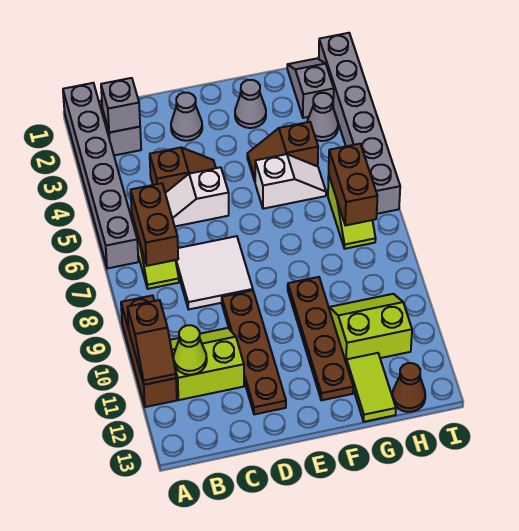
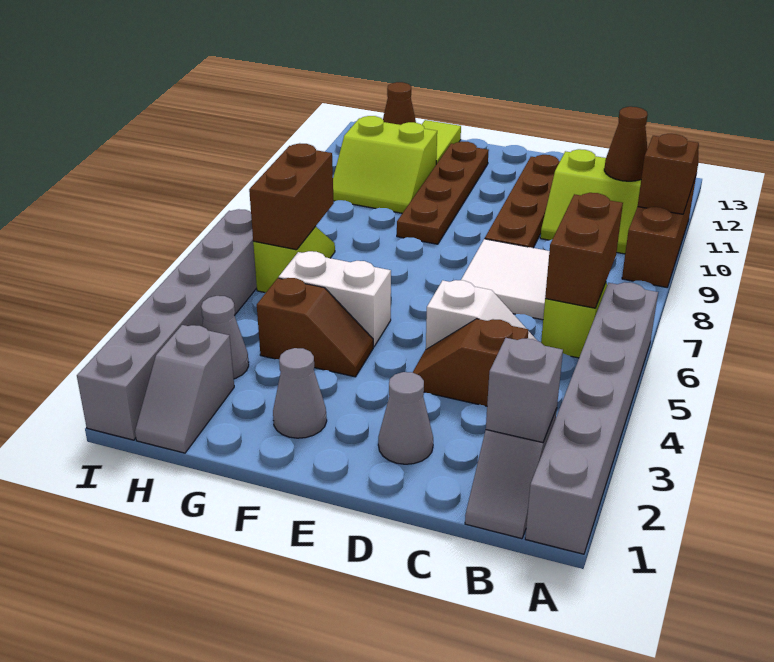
lime 1x1 cone [173,325,207,375] -> brown 1x1 cone [604,107,648,181]
white 1x2 slope [255,154,326,209] -> white 1x2 brick [279,251,391,347]

